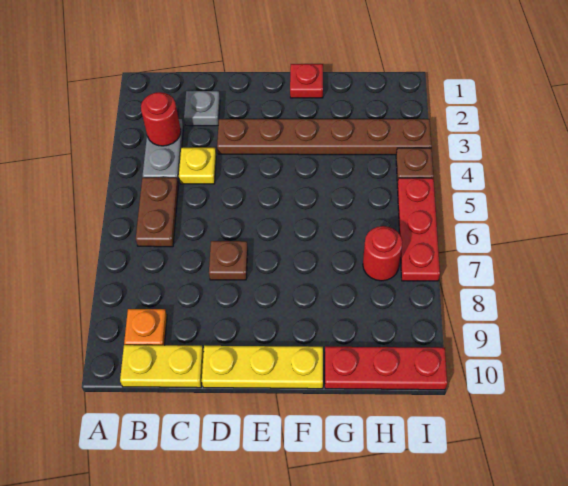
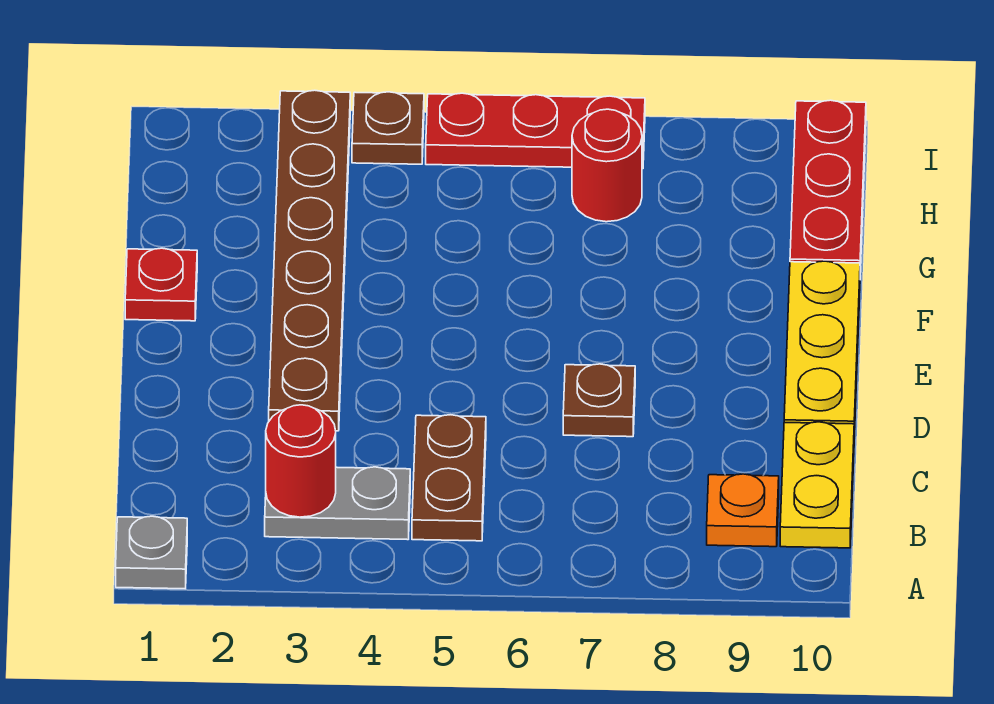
brown 1x2 plate [136,178,179,247] -> brown 1x2 plate turned to [412,415,486,541]
grey 1x1 plate [184,91,220,126] -> grey 1x1 plate moved to [116,516,187,589]
yellow 1x1 plate [179,148,216,184] -> none

